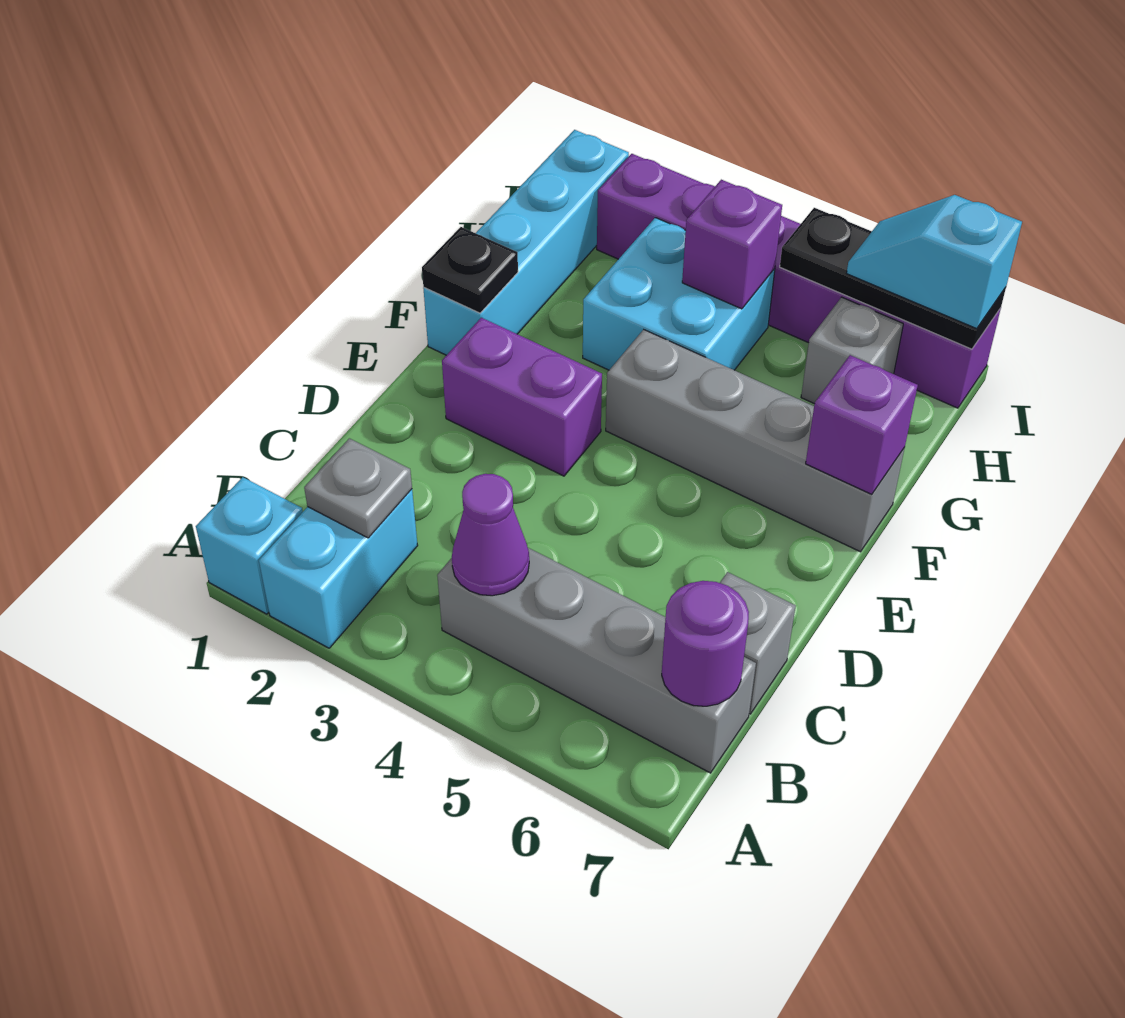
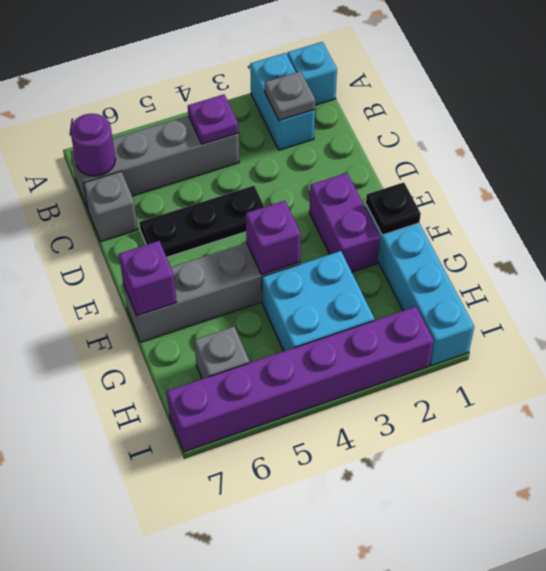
purple 1x1 cone [452,474,529,596] -> purple 1x1 plate [188,94,239,144]
purple 1x2 brick [442,318,602,476] -> purple 1x2 brick turned to [309,173,380,272]
purple 1x1 brick [682,180,782,309] -> purple 1x1 brick moved to [246,201,301,275]
black 1x3 plate [780,208,1006,349] -> black 1x3 plate moved to [139,186,264,257]
cyan 1x2 slope [847,195,1022,329] -> none

